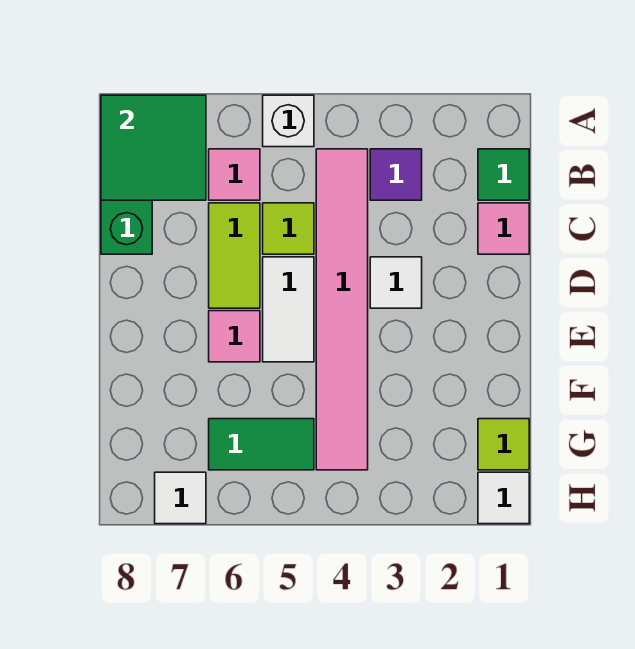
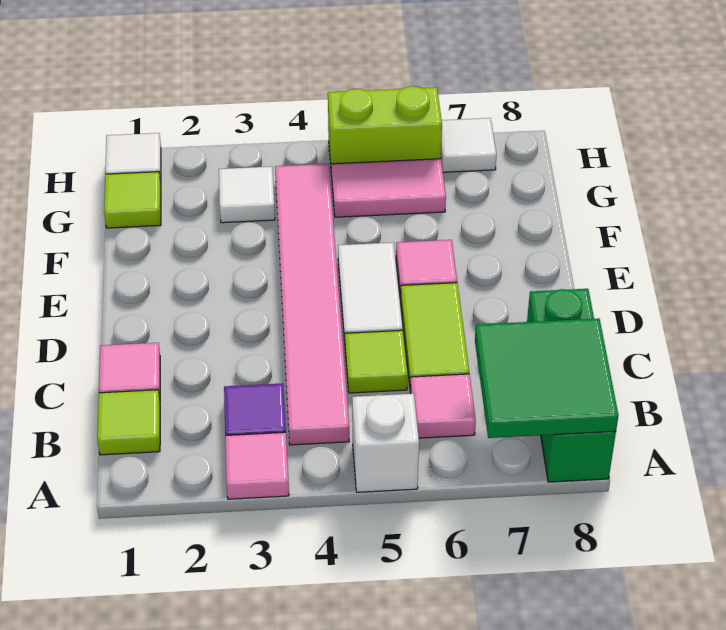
none -> pink 1x1 tile [225,432,289,499]
green 1x1 tile [478,149,529,200] -> lime 1x1 tile [97,390,160,455]
white 1x1 tile [370,257,422,308] -> white 1x1 tile moved to [219,167,275,223]
green 1x2 tile [209,419,314,470] -> pink 1x2 tile [331,159,446,217]
none -> lime 1x2 brick [328,86,442,177]

